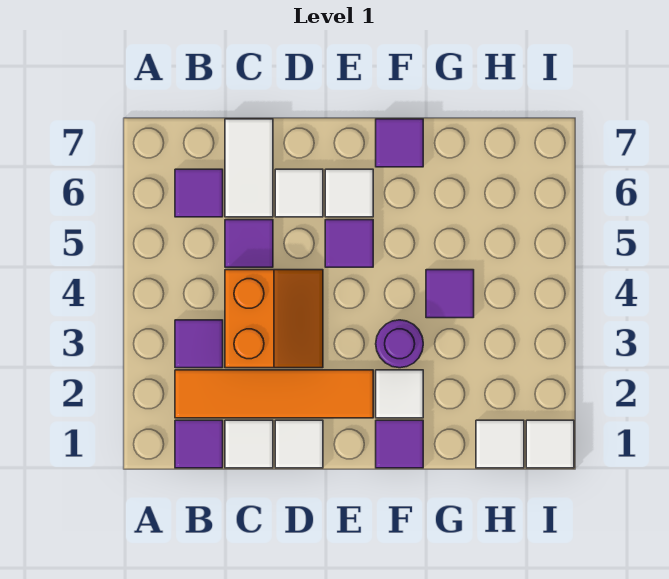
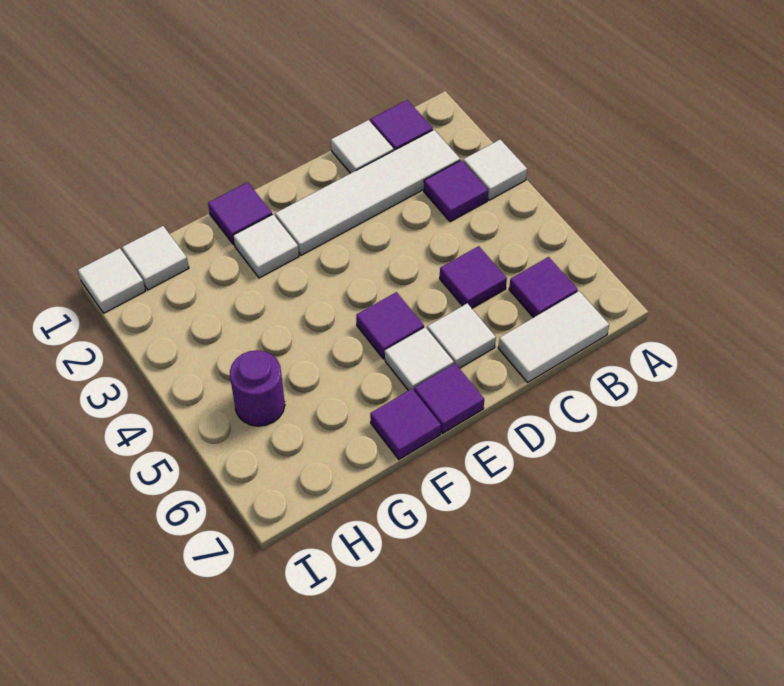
orange 1x4 tile [175,370,373,418] -> white 1x4 tile [275,130,460,255]
orange 2x2 slope [225,270,323,368] -> none
white 1x2 tile [225,119,273,217] -> white 1x2 tile turned to [498,291,609,382]
white 1x1 tile [275,420,323,468] -> white 1x1 tile moved to [463,140,527,200]
purple 1x1 round brick [376,320,423,368] -> purple 1x1 round brick moved to [230,350,285,426]
purple 1x1 tile [426,270,474,318] -> purple 1x1 tile moved to [414,364,484,433]

